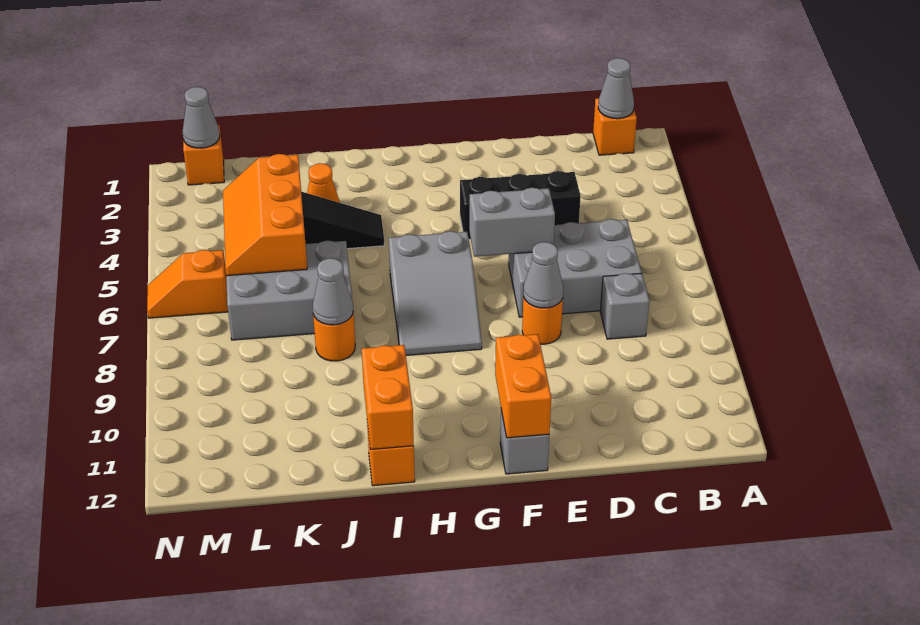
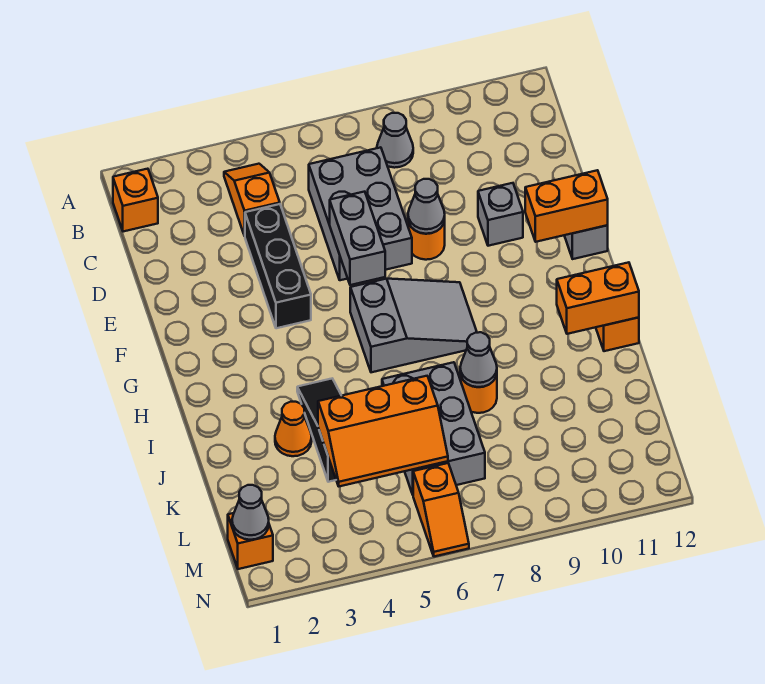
grey 1x1 cone [598,58,634,119] -> grey 1x1 cone moved to [377,113,413,168]
none -> orange 1x2 slope [224,164,280,236]
grey 1x1 brick [600,273,649,339] -> grey 1x1 brick moved to [478,183,523,246]

